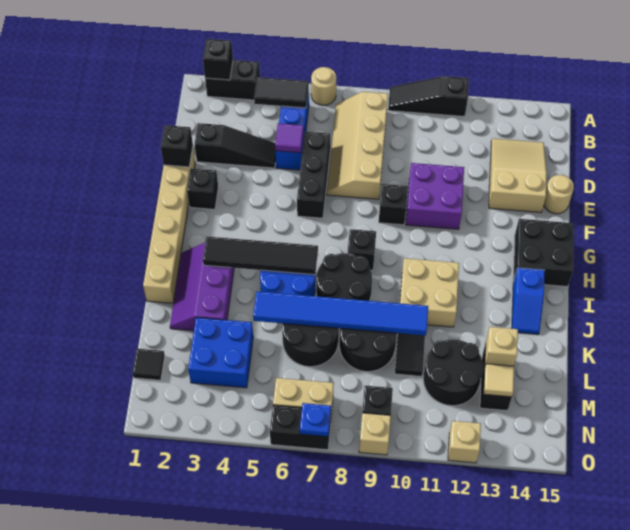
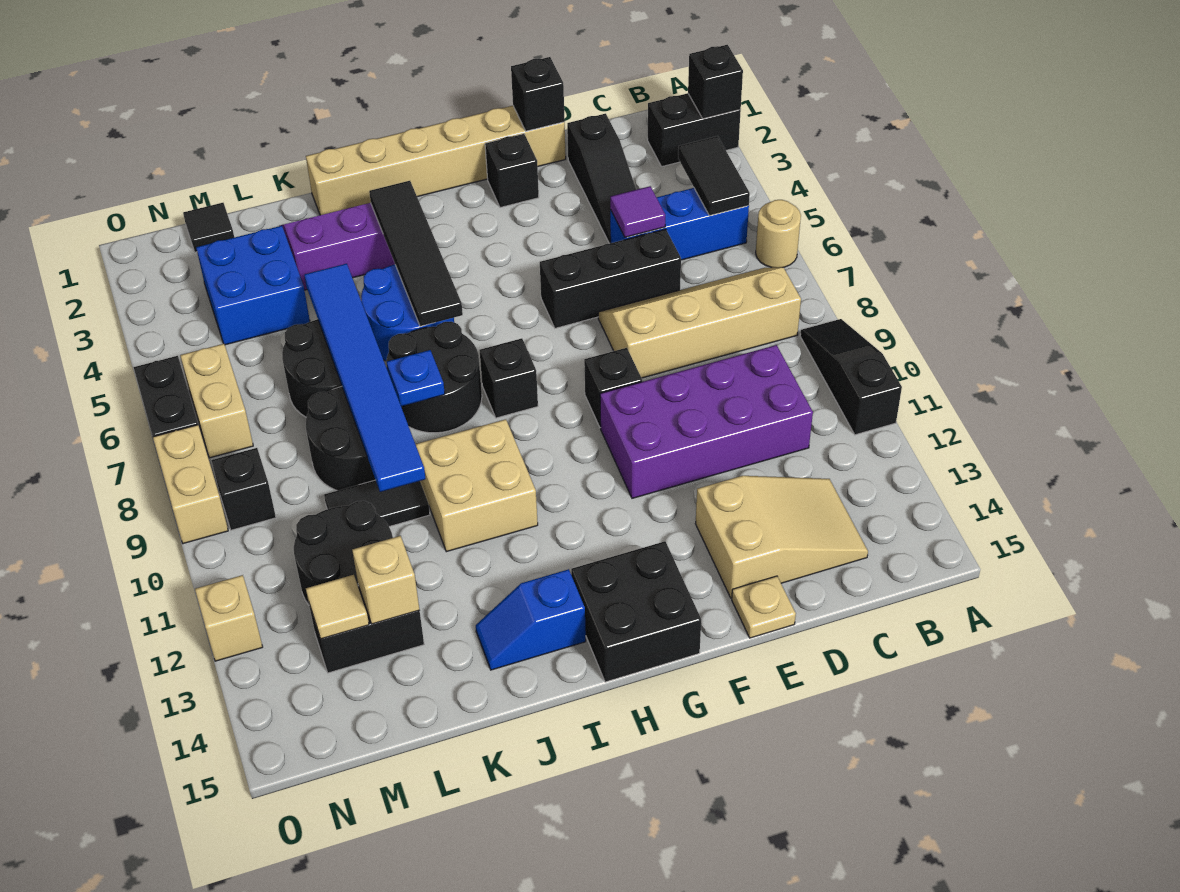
black 1x2 brick [205,60,260,100] -> black 1x2 brick turned to [648,93,741,167]
purple 2x2 brick [406,163,464,229] -> purple 2x4 brick [600,345,813,498]
tan 1x1 round brick [544,175,574,214] -> tan 1x1 plate [732,576,796,638]
blue 1x1 plate [300,403,331,437] -> blue 1x1 plate moved to [387,350,445,406]
tan 1x1 brick [359,413,391,455] -> tan 1x2 brick [153,425,228,544]

